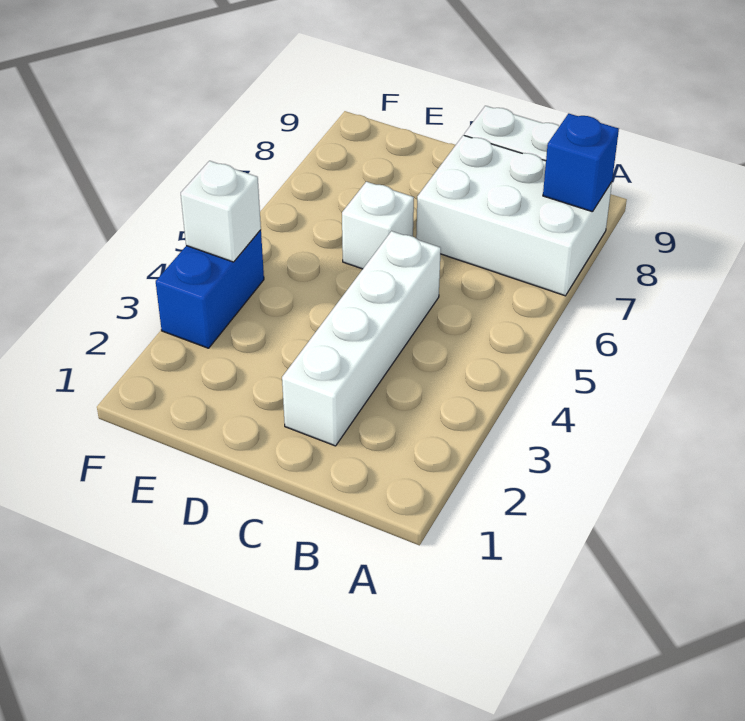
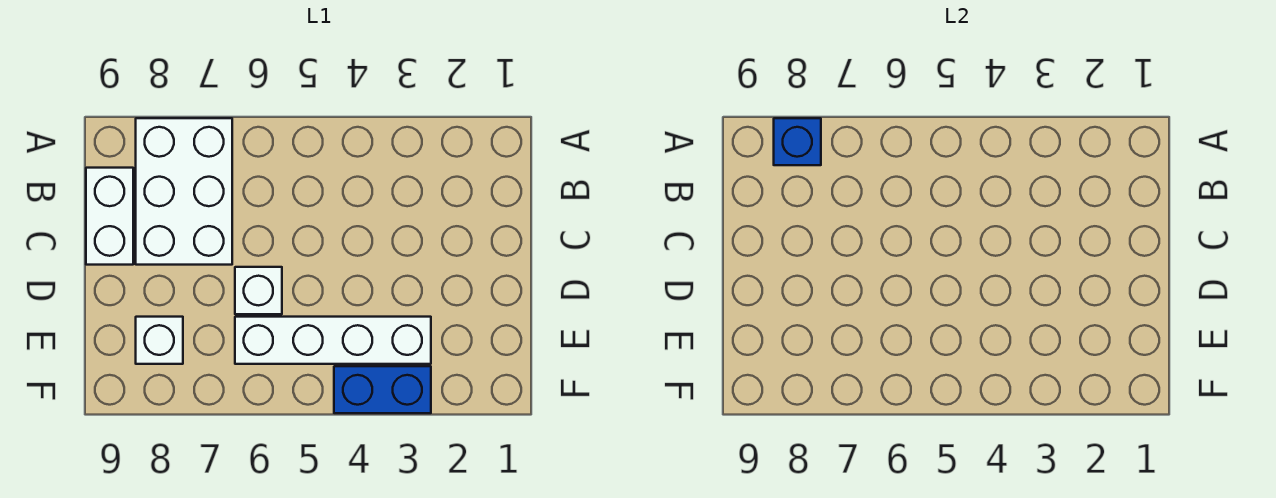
white 1x4 brick [282,231,441,446] -> white 1x4 brick moved to [235,317,431,364]
white 1x1 brick [181,161,261,262] -> white 1x1 brick moved to [136,317,183,364]

